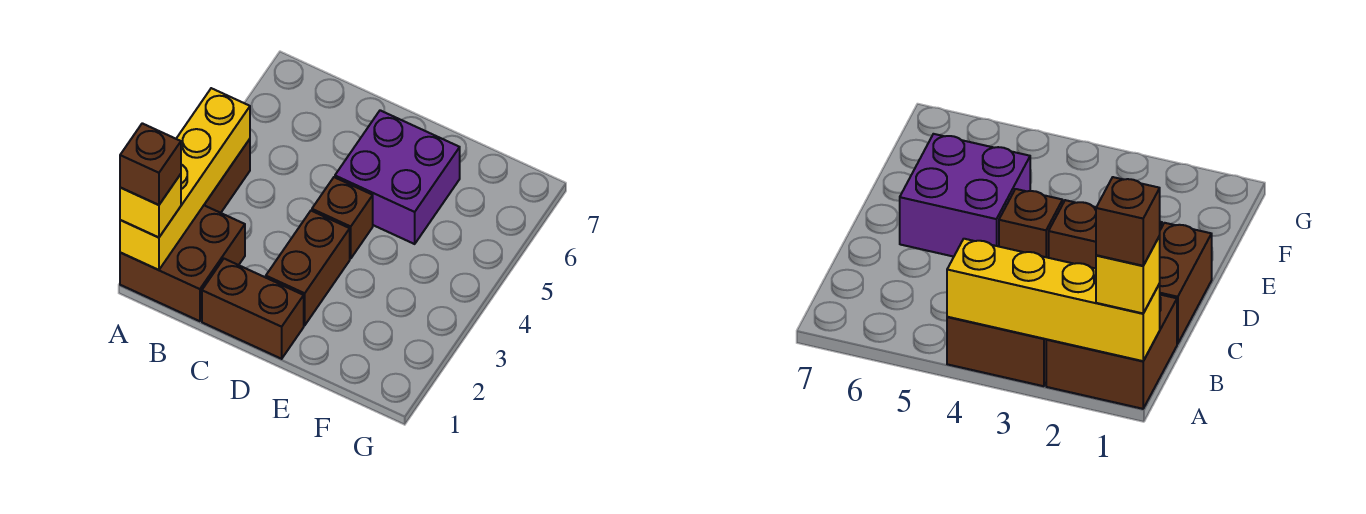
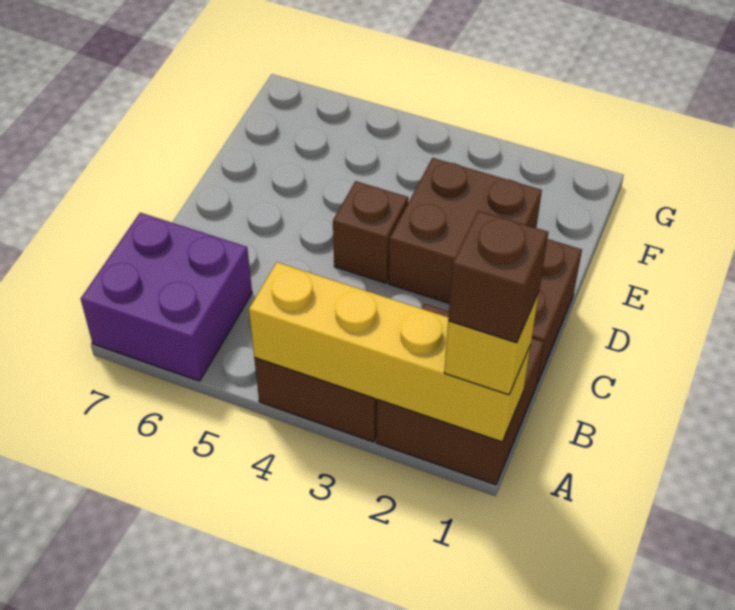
brown 1x2 brick [266,211,350,325] -> brown 2x2 brick [389,158,542,303]
purple 2x2 brick [335,110,460,244] -> purple 2x2 brick moved to [81,213,252,381]

